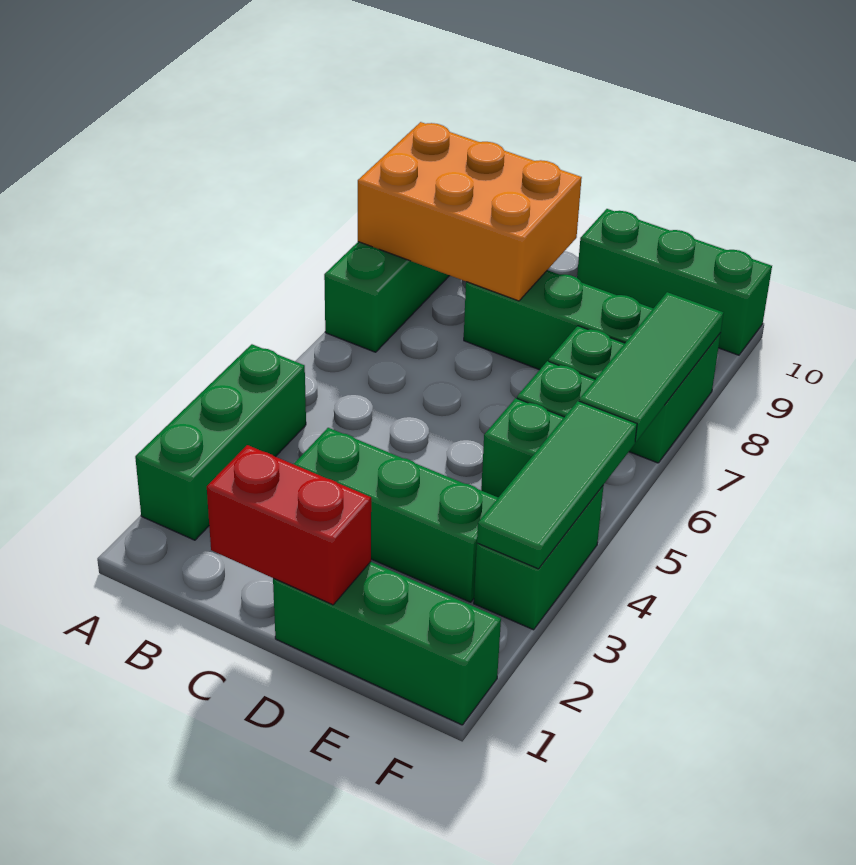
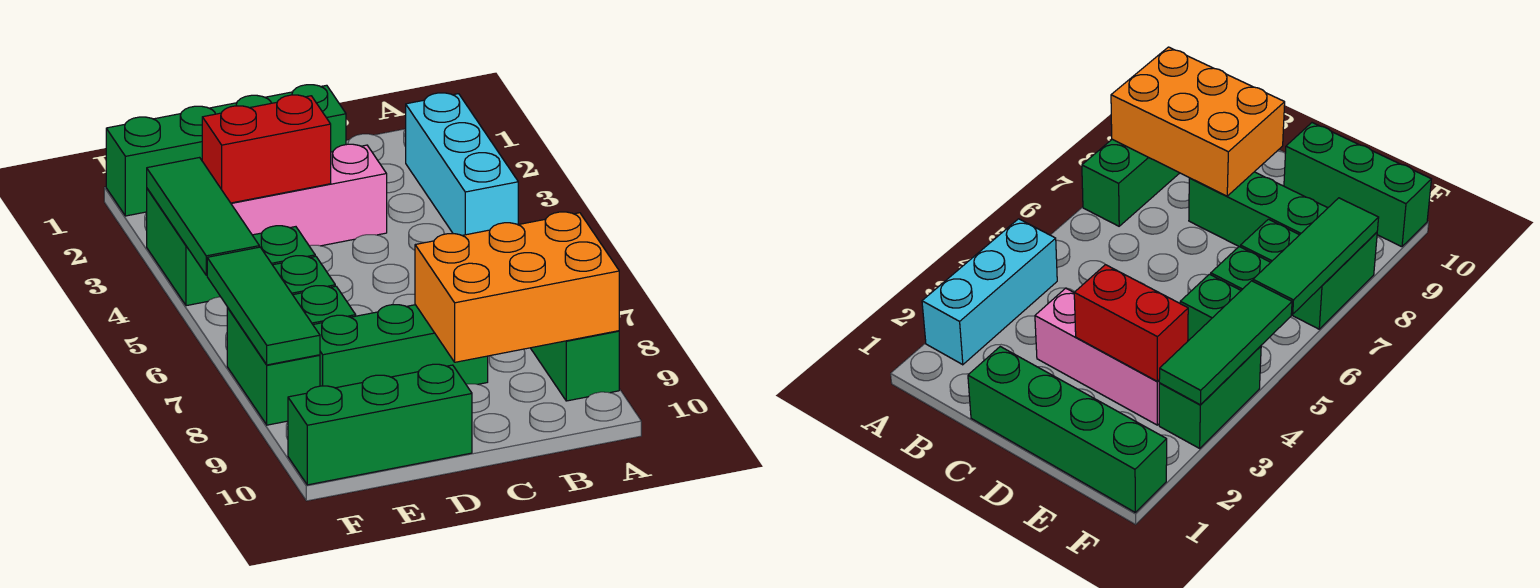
green 1x3 brick [135,344,306,540] -> cyan 1x3 brick [406,93,518,235]
red 1x2 brick [207,445,371,605] -> red 1x2 brick moved to [202,95,331,203]
green 1x3 brick [294,428,498,602] -> pink 1x3 brick [231,144,387,246]
green 1x3 brick [273,562,501,725] -> green 1x4 brick [106,85,346,216]

